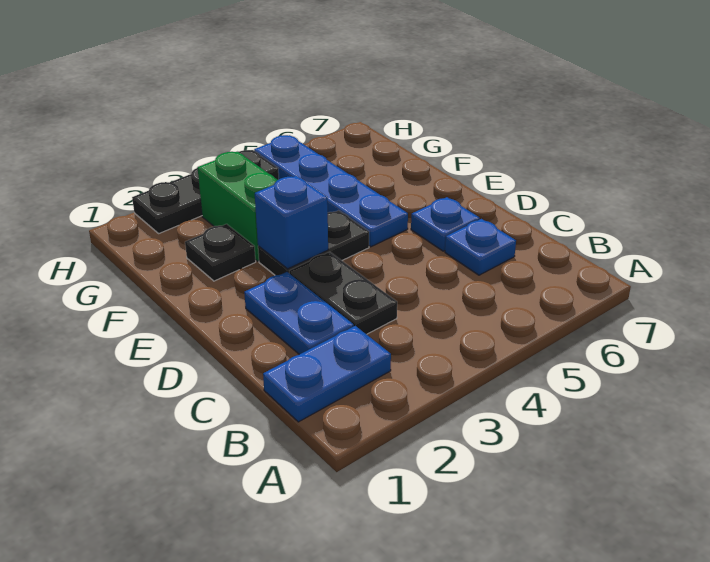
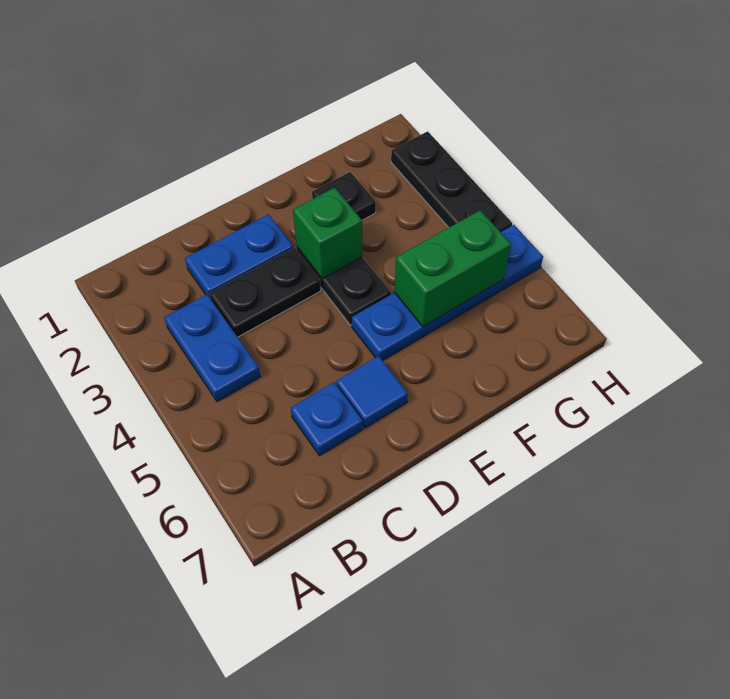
blue 1x2 plate [263,326,391,422] -> blue 1x2 plate moved to [164,295,261,402]
blue 1x1 plate [411,197,480,251] -> blue 1x1 tile [336,356,408,428]
blue 1x1 brick [255,176,328,269] -> green 1x1 brick [293,188,362,279]
green 1x2 brick [197,152,277,261] -> green 1x2 brick moved to [394,210,511,327]

